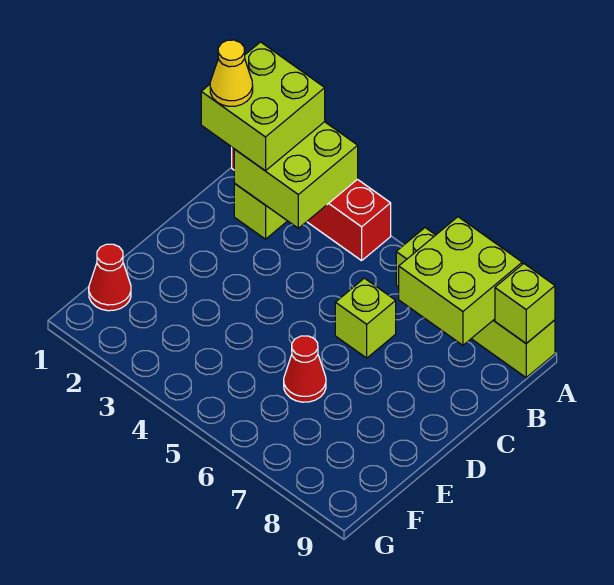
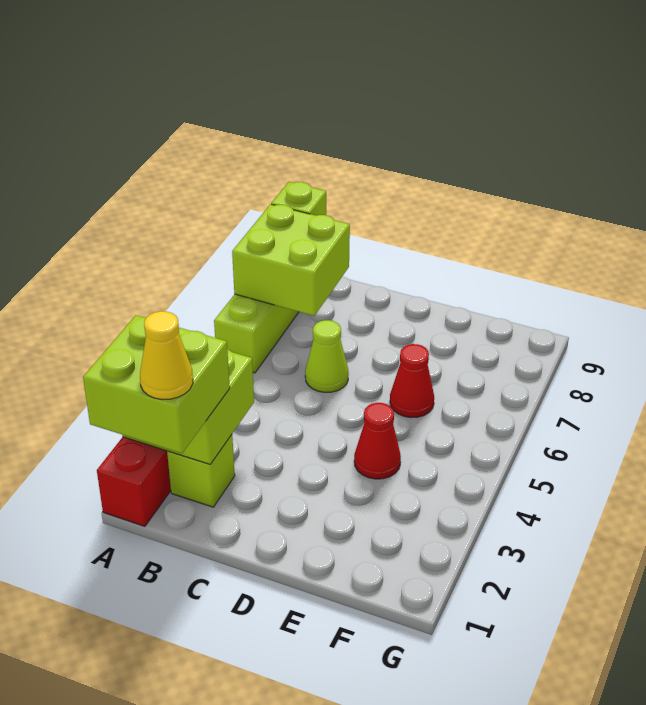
lime 1x1 brick [335,278,396,358] -> lime 1x1 cone [305,320,349,392]
red 1x1 cone [89,244,131,311] -> red 1x1 cone moved to [354,403,401,479]

